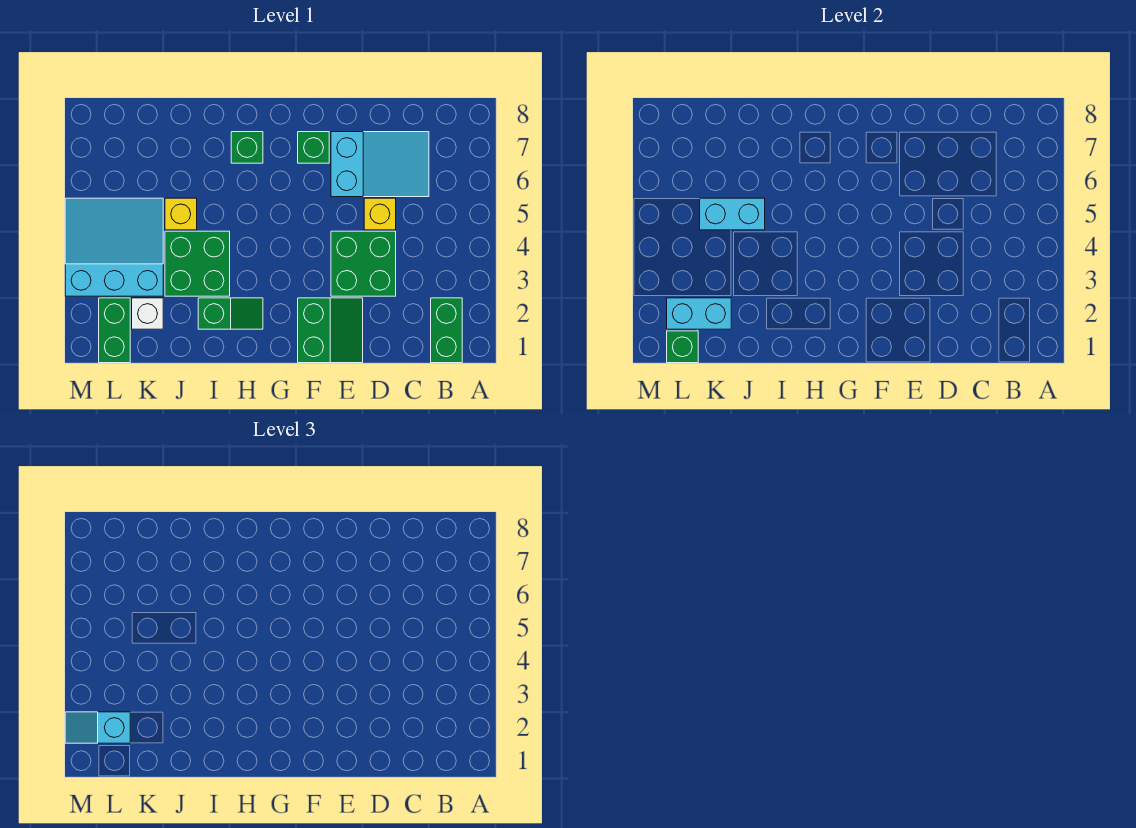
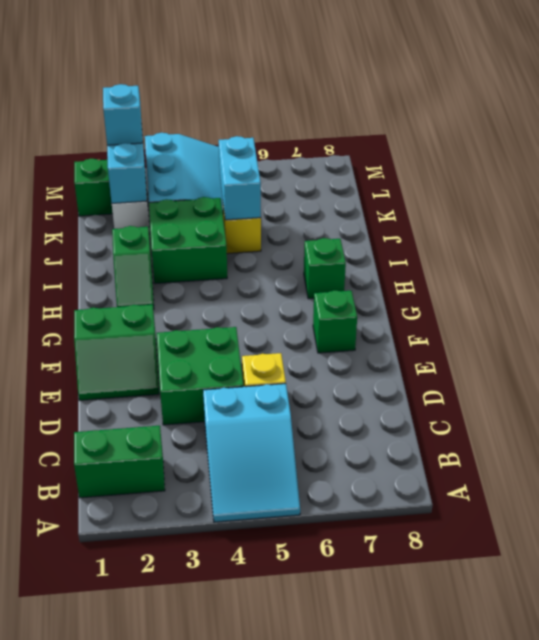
cyan 2x3 slope [331,132,429,197] -> cyan 2x3 slope moved to [203,384,300,522]
green 1x1 brick [667,331,698,363] -> none

